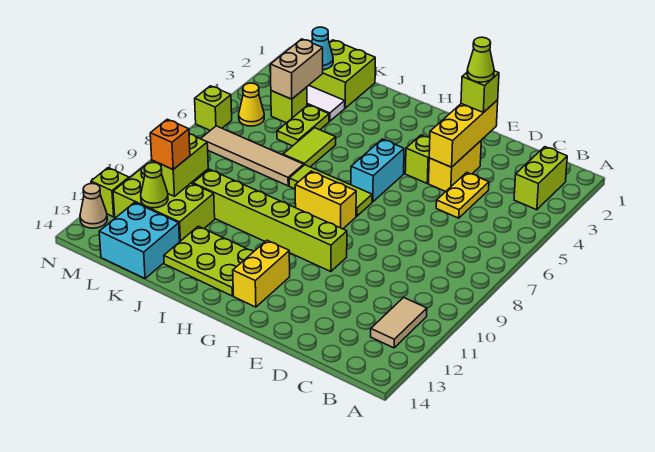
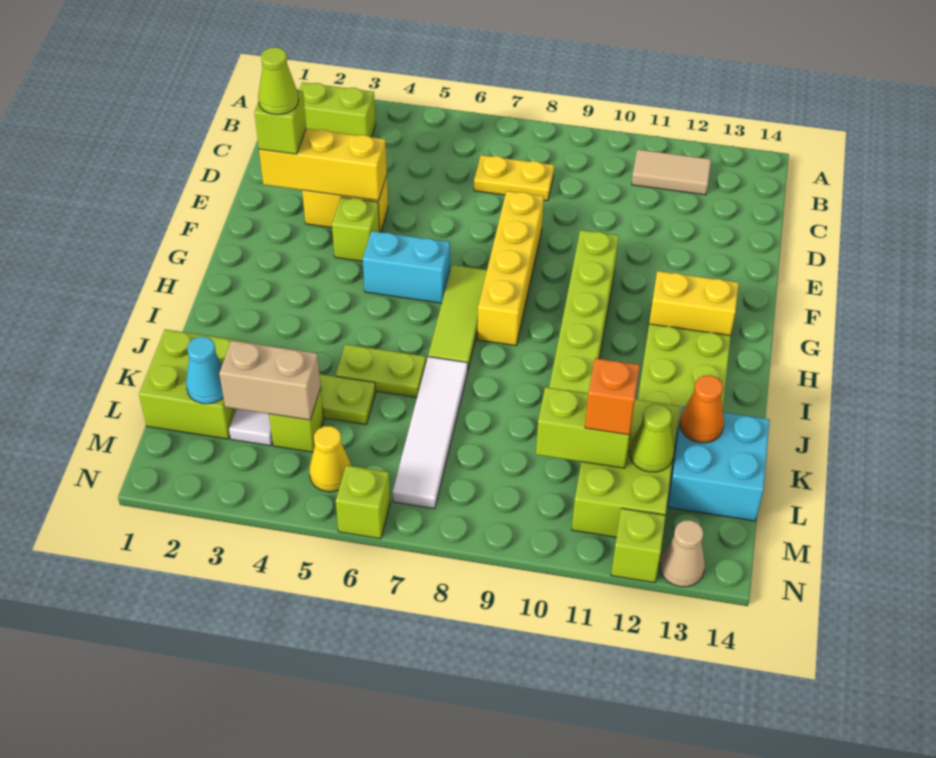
yellow 1x2 plate [436,172,489,218] -> yellow 1x2 plate moved to [474,155,554,201]
yellow 1x2 brick [295,171,356,229] -> yellow 1x4 brick [477,191,544,346]
lime 1x2 tile [283,128,336,167] -> lime 1x2 plate [336,344,426,397]
tan 1x4 tile [201,126,304,186] -> white 1x4 tile [393,357,468,509]
none -> orange 1x1 cone [680,375,724,443]

